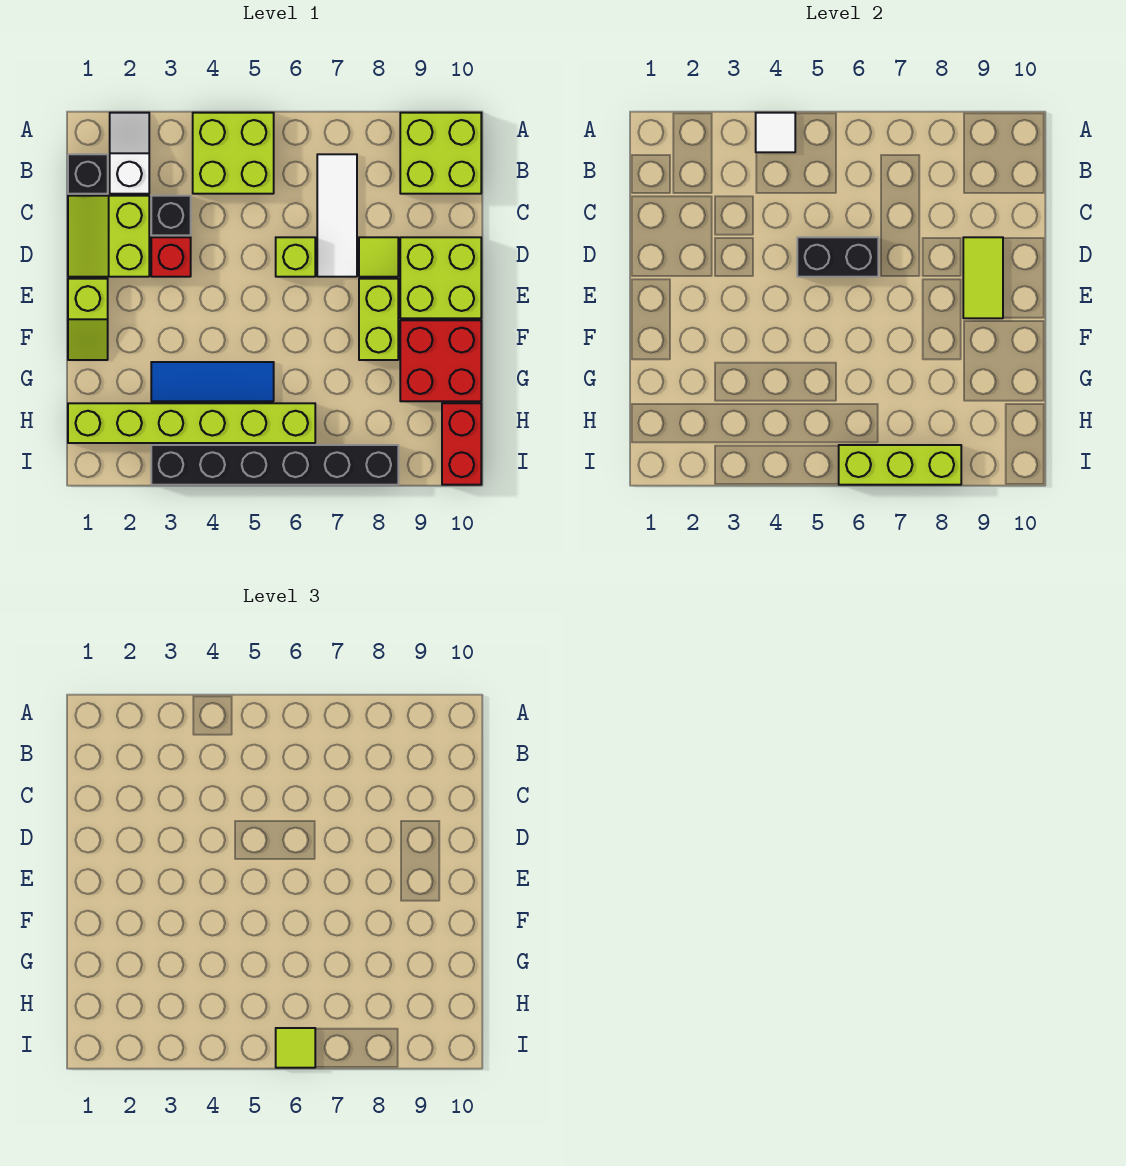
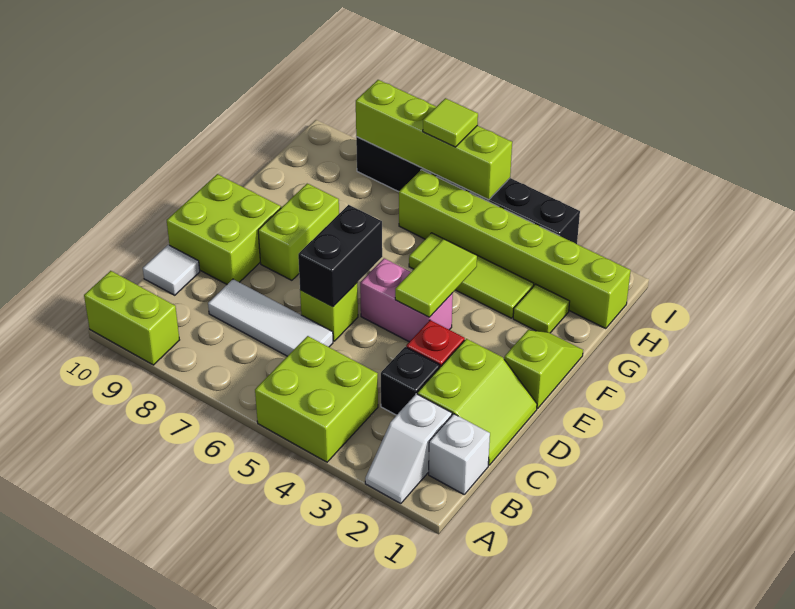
white 1x1 tile [756,113,795,152] -> white 1x1 tile moved to [143,245,200,295]
lime 2x2 brick [400,113,481,194] -> lime 1x2 brick [84,271,179,365]
black 1x1 brick [68,154,108,194] -> white 1x1 brick [429,414,490,494]
white 1x3 tile [317,154,357,277] -> white 1x3 tile turned to [208,279,333,356]
black 1x2 brick [797,237,878,277] -> black 1x2 brick turned to [298,205,382,307]
lime 1x1 tile [359,237,398,277] -> lime 1x1 tile moved to [513,284,570,333]
lime 1x2 tile [963,237,1003,318] -> lime 1x2 tile moved to [395,239,477,317]
none -> pink 1x2 brick [360,258,453,342]
red 2x2 brick [400,320,481,401] -> none
blue 1x3 tile [151,362,274,401] -> lime 1x3 tile [409,233,534,318]
red 1x2 brick [442,403,481,485] -> none
lime 1x3 brick [839,445,961,485] -> lime 1x4 brick [356,80,512,200]

